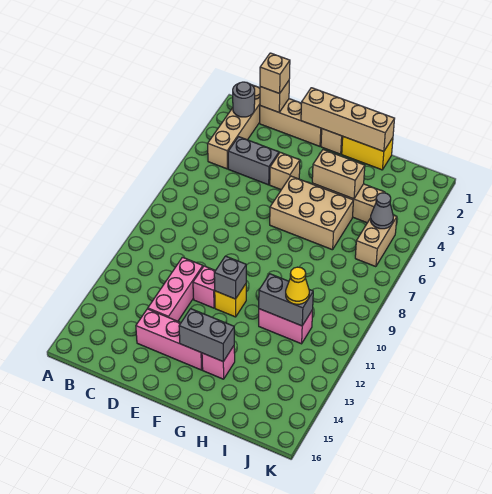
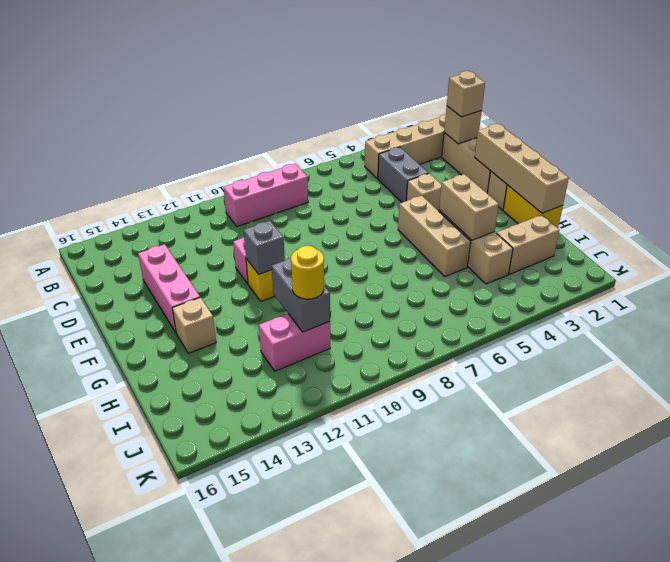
grey 1x1 round brick [233,82,255,117] -> none
pink 1x3 brick [148,257,203,321] -> pink 1x3 brick moved to [223,164,308,226]
tan 2x3 brick [270,176,354,250] -> tan 1x3 brick [398,196,471,276]
grey 1x2 brick [179,309,234,361] -> none
pink 1x1 brick [202,346,235,379] -> tan 1x1 brick [172,297,216,353]
pink 1x2 brick [259,309,313,344] -> pink 1x2 brick turned to [259,314,330,371]
yellow 1x1 cone [286,267,309,304] -> yellow 1x1 round brick [291,246,324,299]
tan 1x2 brick [355,215,397,267] -> tan 1x2 brick moved to [496,215,559,274]
grey 1x1 cone [370,193,393,229] -> none

